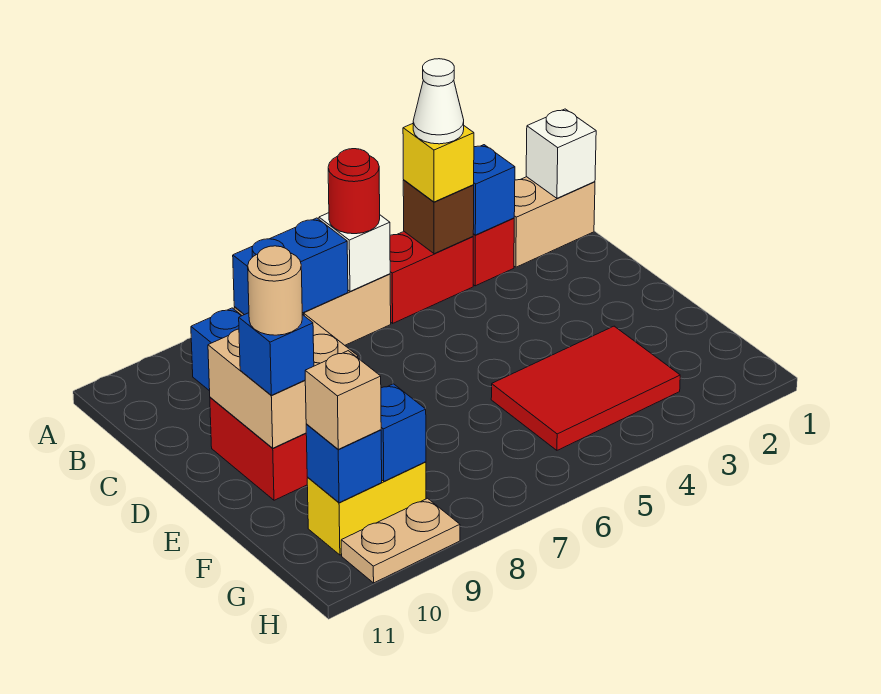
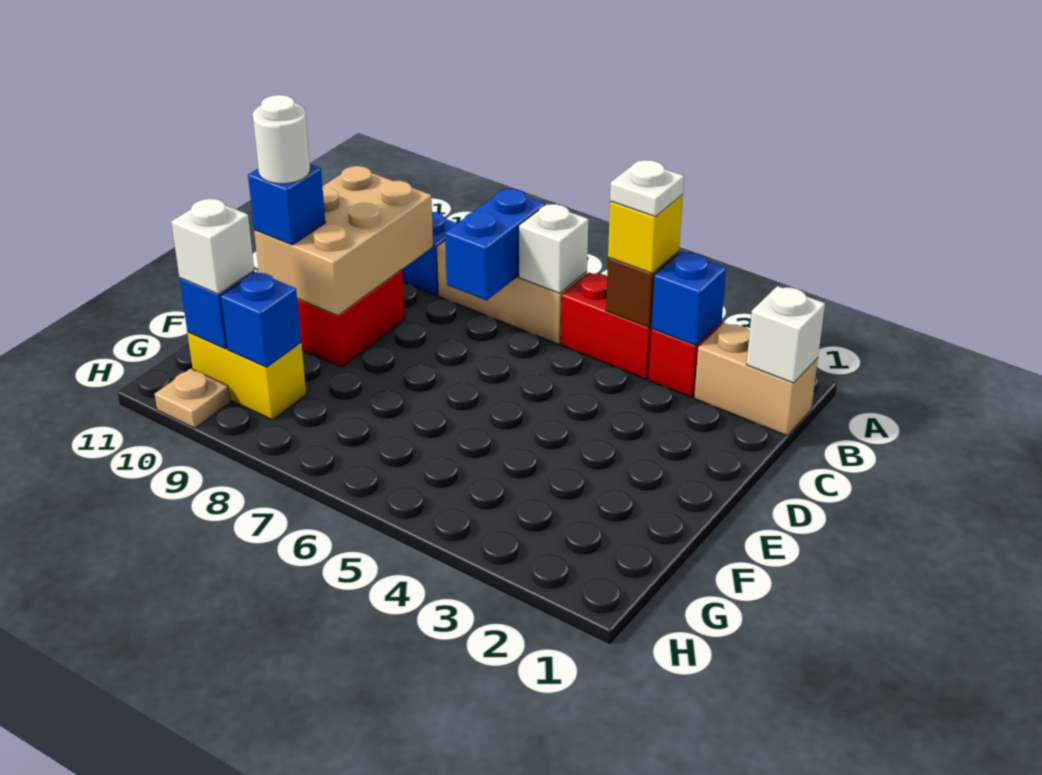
white 1x1 cone [413,59,464,144] -> white 1x1 plate [610,160,684,217]
red 1x1 round brick [328,149,380,234] -> none
blue 1x2 brick [233,218,348,315] -> blue 1x2 brick turned to [445,189,545,301]
tan 2x2 brick [208,312,358,448] -> tan 2x3 brick [254,166,433,315]
tan 1x1 round brick [248,246,302,335] -> white 1x1 round brick [253,95,310,184]
red 2x3 tile [491,326,680,450] -> none
tan 1x1 brick [305,351,381,449] -> white 1x1 brick [171,199,254,294]
tan 1x2 plate [341,498,460,583] -> tan 1x1 plate [155,369,230,428]

